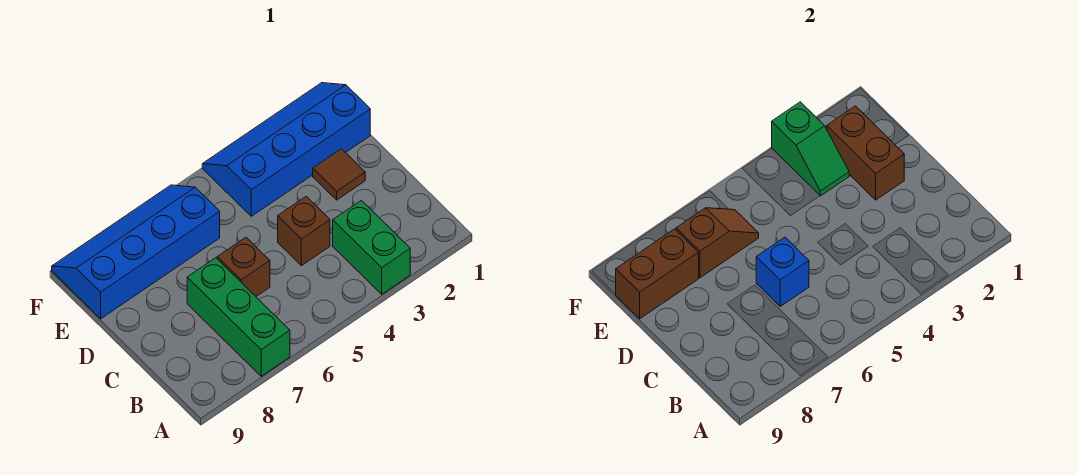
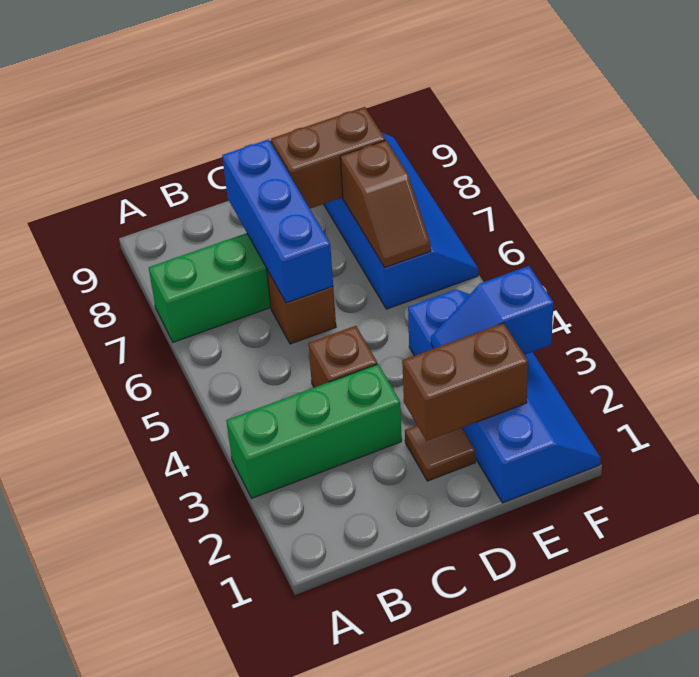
green 1x2 brick [333,200,410,294] -> green 1x3 brick [226,364,402,498]
blue 1x1 brick [756,237,809,306] -> blue 1x3 brick [222,139,333,303]
green 1x2 slope [772,102,849,196] -> blue 1x2 slope [431,266,553,355]
brown 1x2 brick [616,229,699,319] -> brown 1x2 brick turned to [271,107,385,209]

